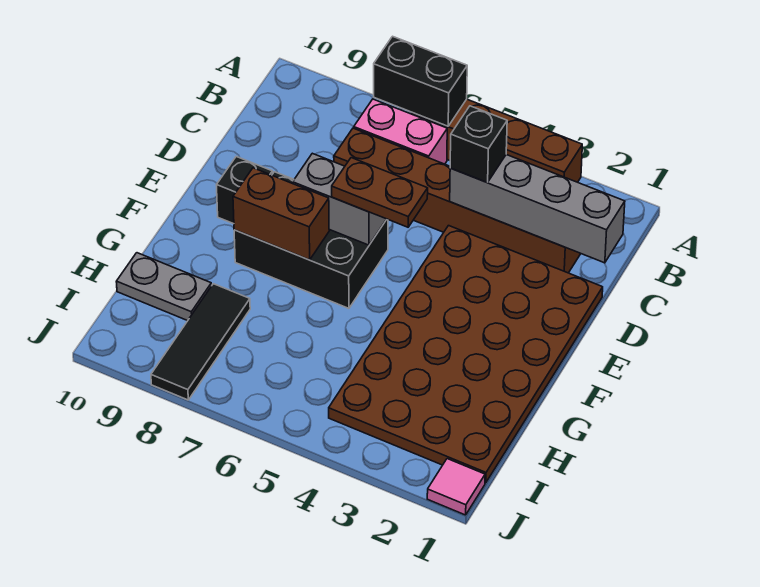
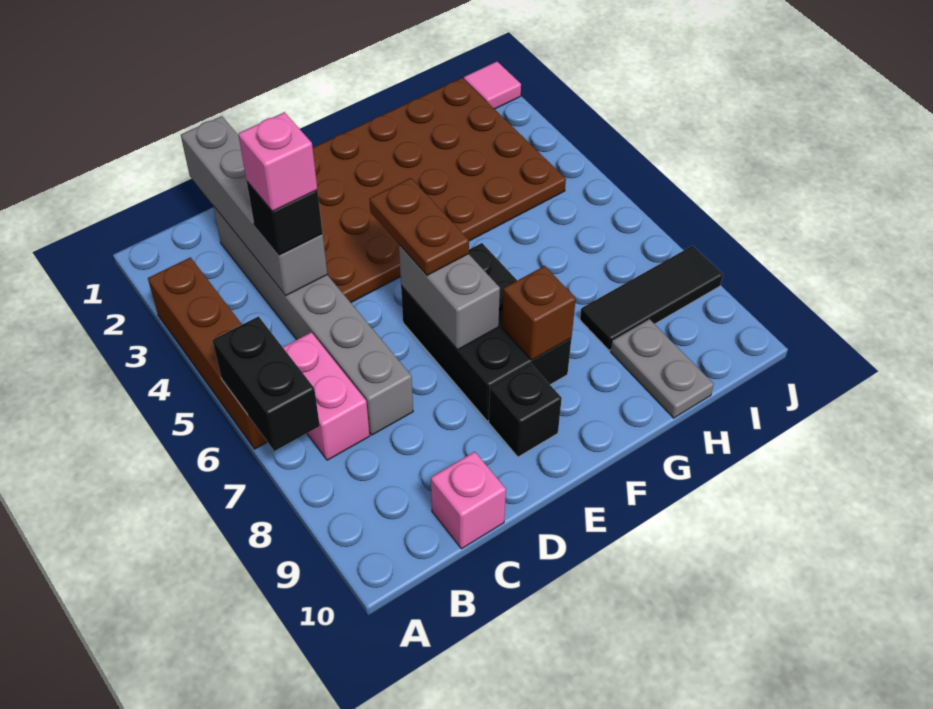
brown 1x6 brick [334,128,581,273] -> grey 1x6 brick [213,206,413,435]
none -> pink 1x1 brick [238,112,317,211]
none -> pink 1x1 brick [431,452,506,549]
brown 1x2 brick [233,168,329,260] -> brown 1x1 brick [502,266,576,360]

